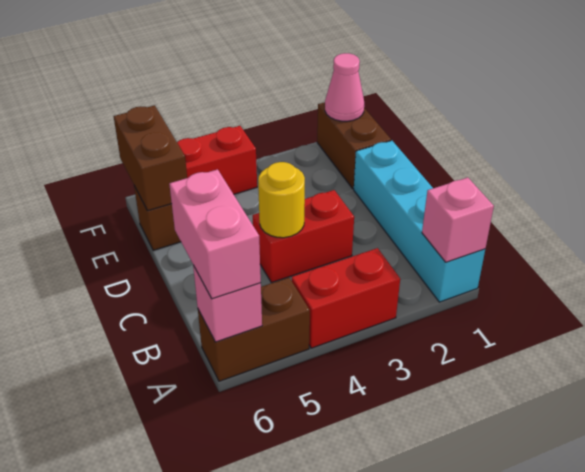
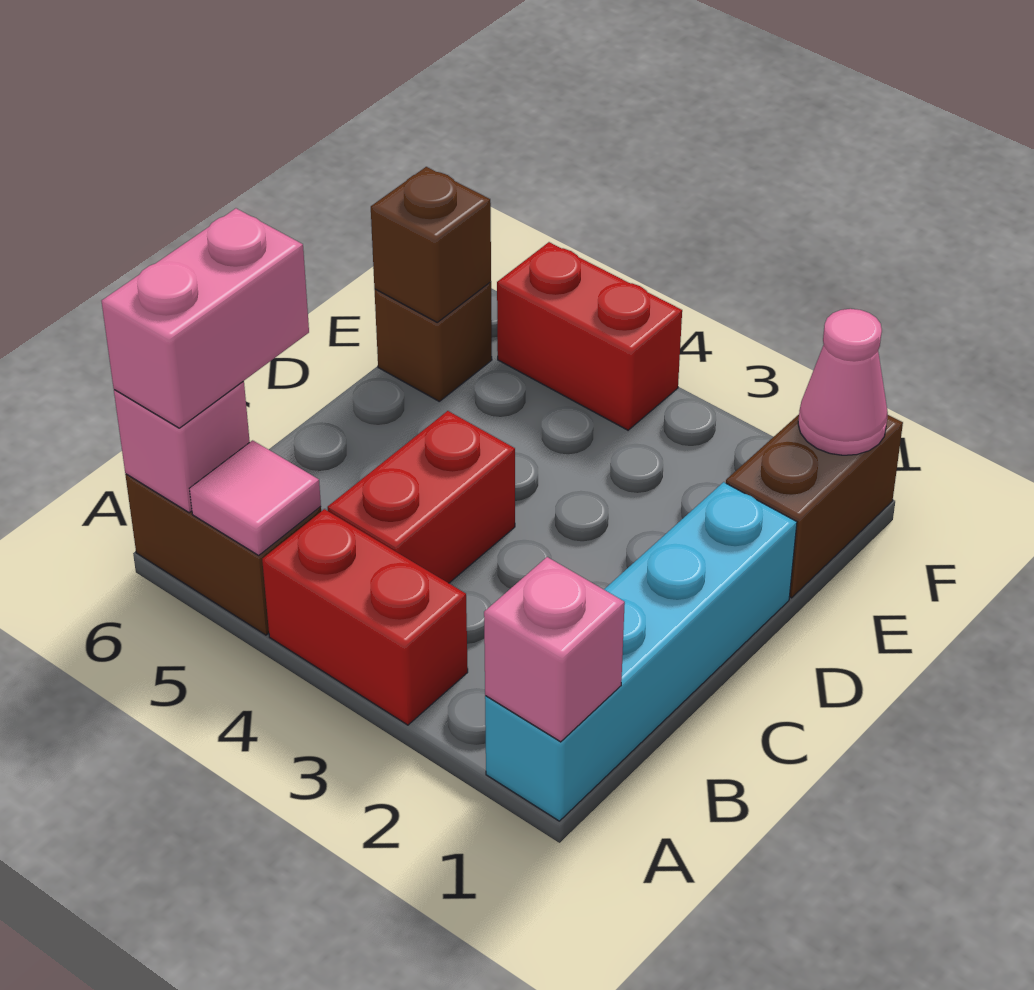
none -> pink 1x1 tile [190,440,321,555]
red 1x2 brick [253,190,354,283] -> red 1x2 brick turned to [327,411,515,583]
yellow 1x1 round brick [258,162,305,238] -> none
brown 1x2 brick [114,105,187,211] -> brown 1x1 brick [371,167,491,322]

